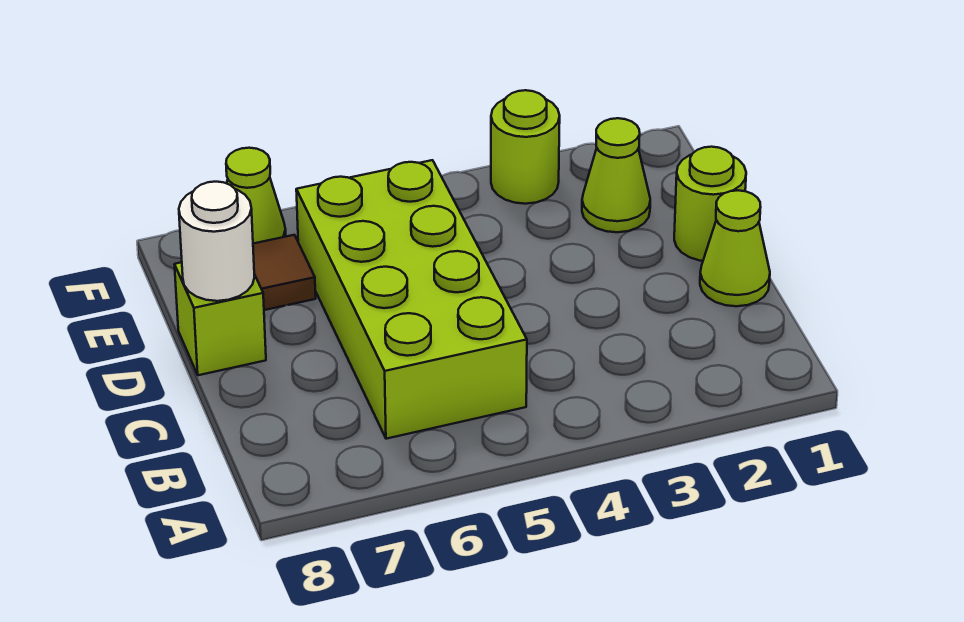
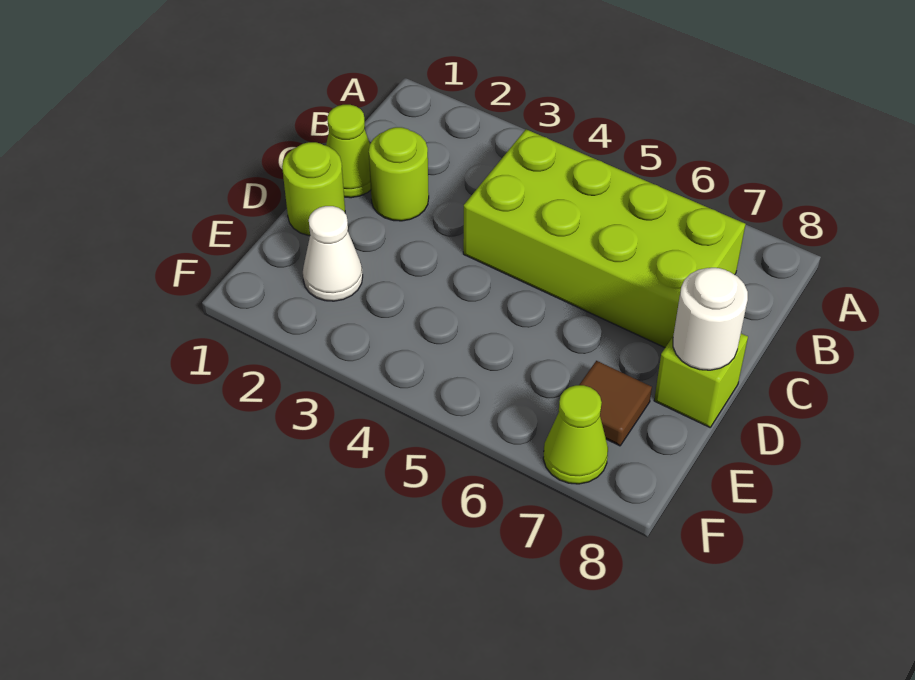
lime 2x4 brick [296,160,527,439] -> lime 2x4 brick turned to [463,129,746,347]
lime 1x1 cone [582,118,650,232] -> white 1x1 cone [303,206,363,301]
lime 1x1 round brick [491,90,560,204] -> lime 1x1 round brick moved to [369,127,429,221]

